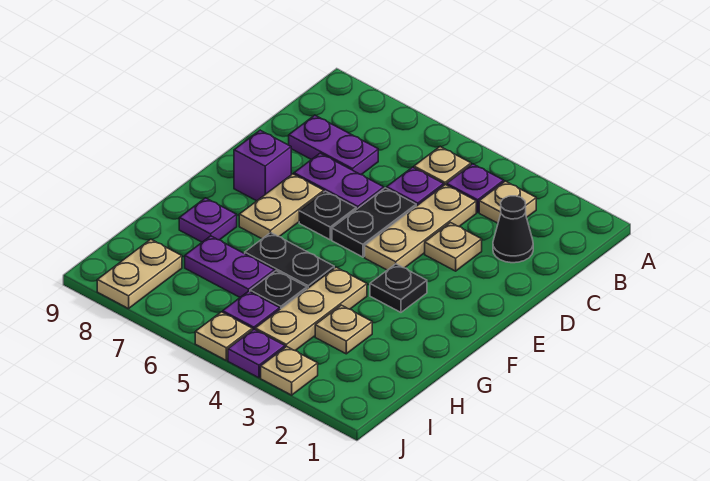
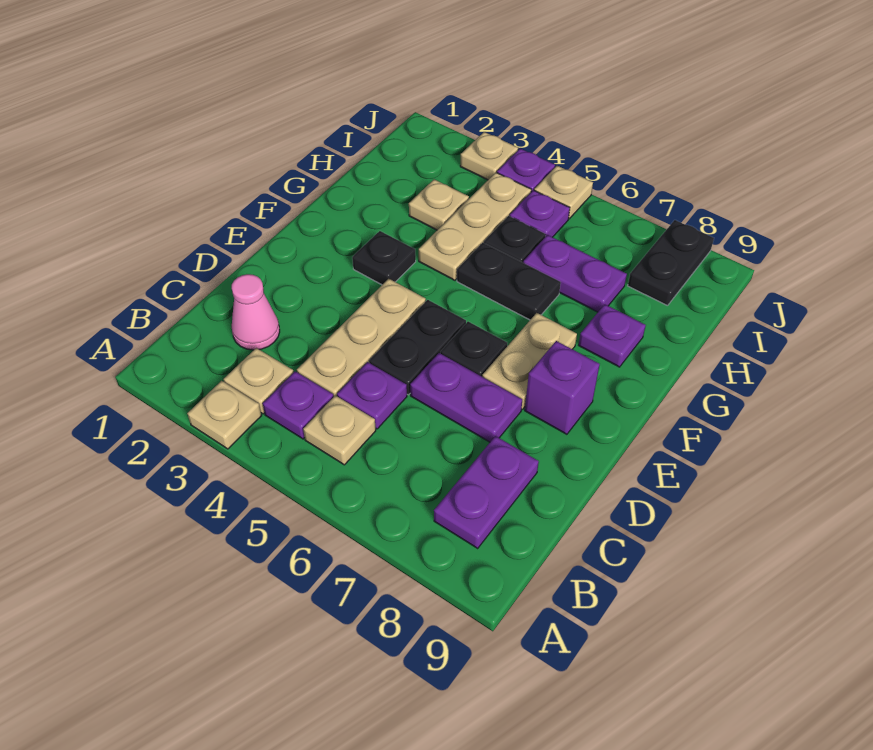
black 1x1 cone [493,196,533,263] -> pink 1x1 cone [232,274,280,350]
purple 1x2 plate [289,115,378,175] -> purple 1x2 plate turned to [434,436,539,548]
tan 1x1 plate [425,223,482,271] -> tan 1x1 plate moved to [187,381,262,449]
tan 1x2 plate [97,239,182,309] -> black 1x2 plate [628,220,714,306]

